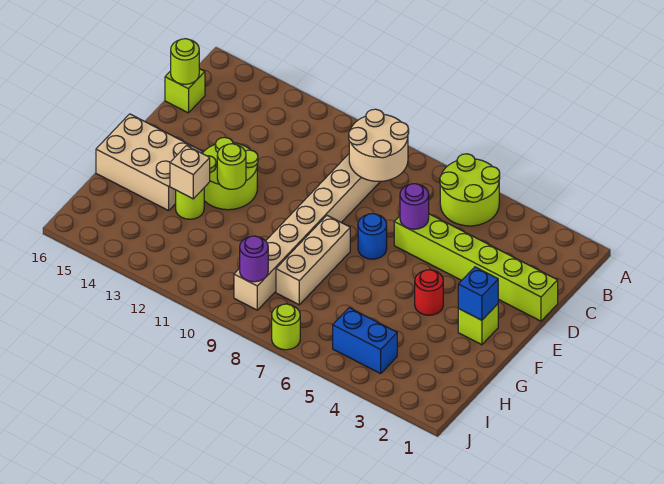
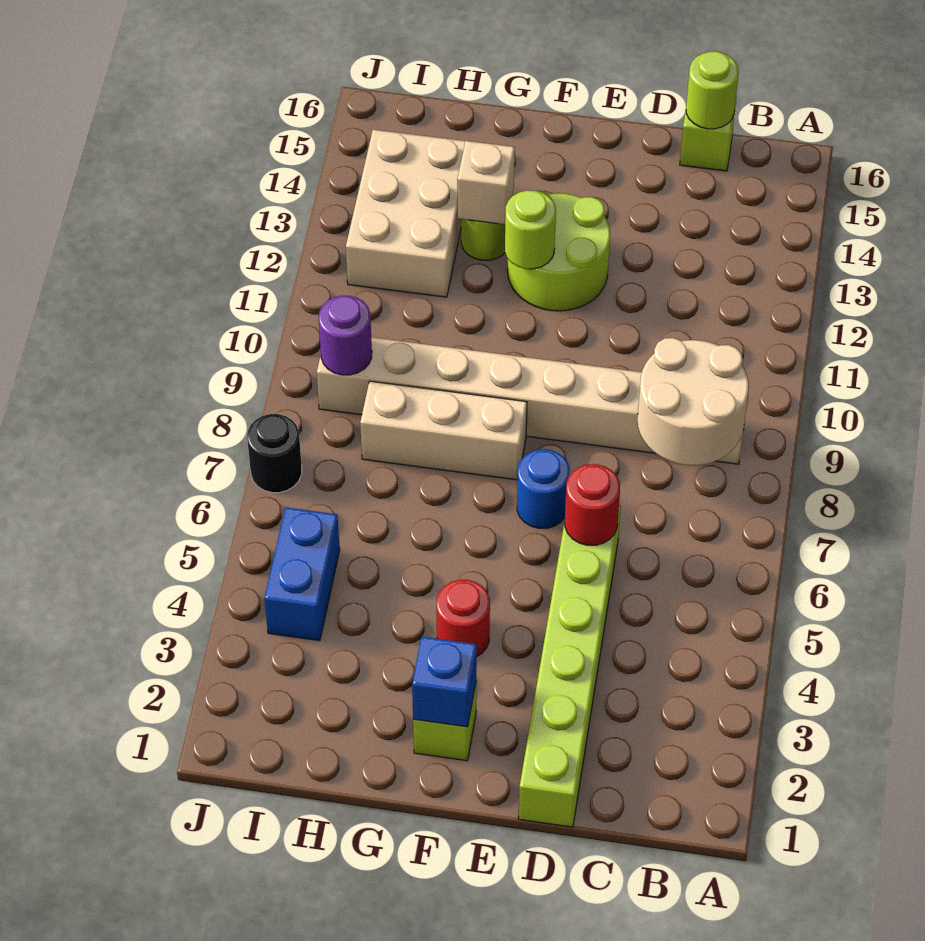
lime 2x2 round brick [440,154,500,226] -> none
purple 1x1 round brick [400,184,429,229] -> red 1x1 round brick [565,464,620,545]
tan 2x3 brick [96,114,202,211] -> tan 2x3 brick moved to [346,130,465,297]
lime 1x1 round brick [272,304,300,350] -> black 1x1 round brick [247,414,302,493]

